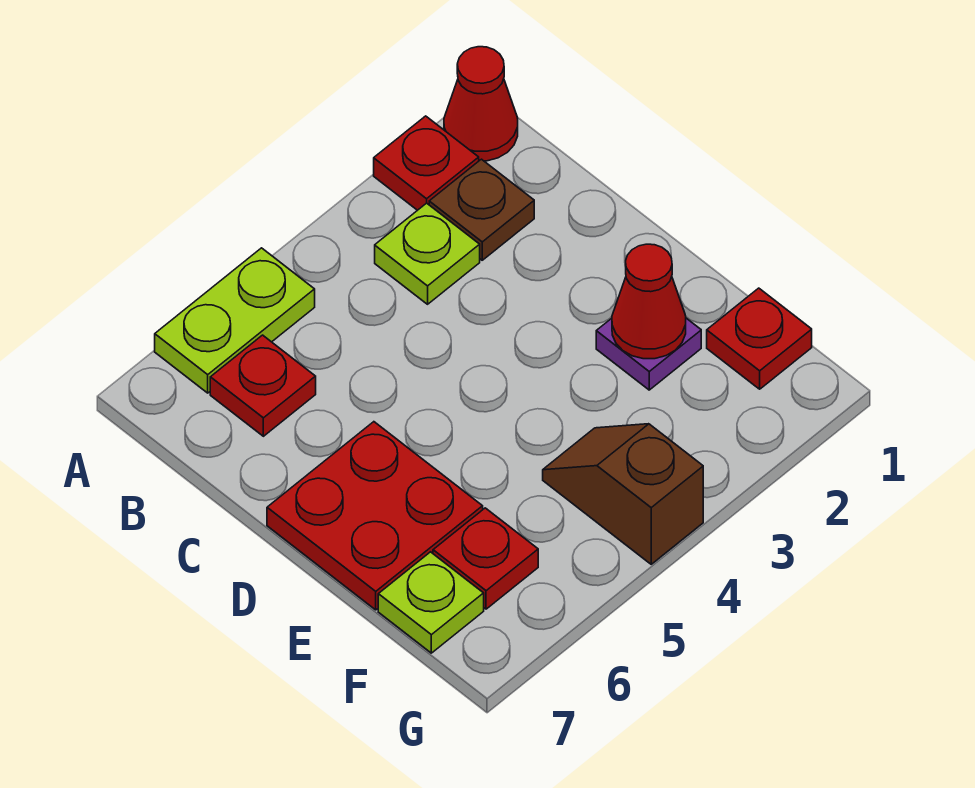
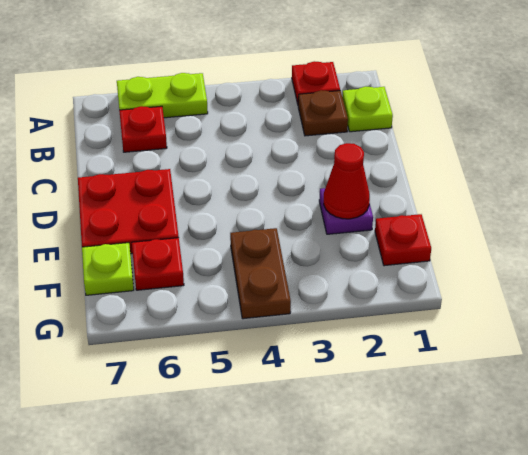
red 1x1 cone [444,47,518,161] -> none
lime 1x1 plate [375,203,480,304] -> lime 1x1 plate moved to [342,86,393,132]
brown 1x2 slope [543,424,703,564] -> brown 1x2 plate [230,228,291,319]

